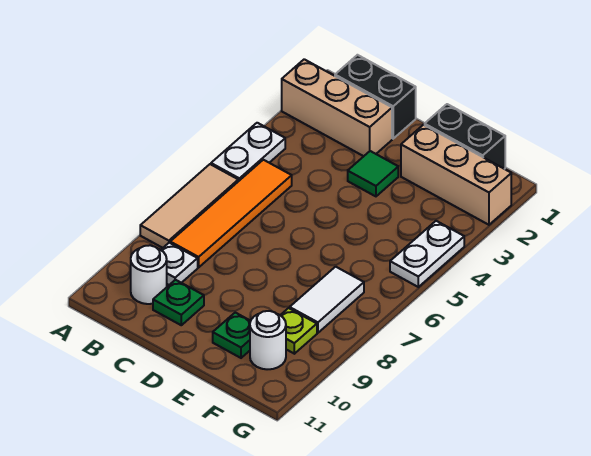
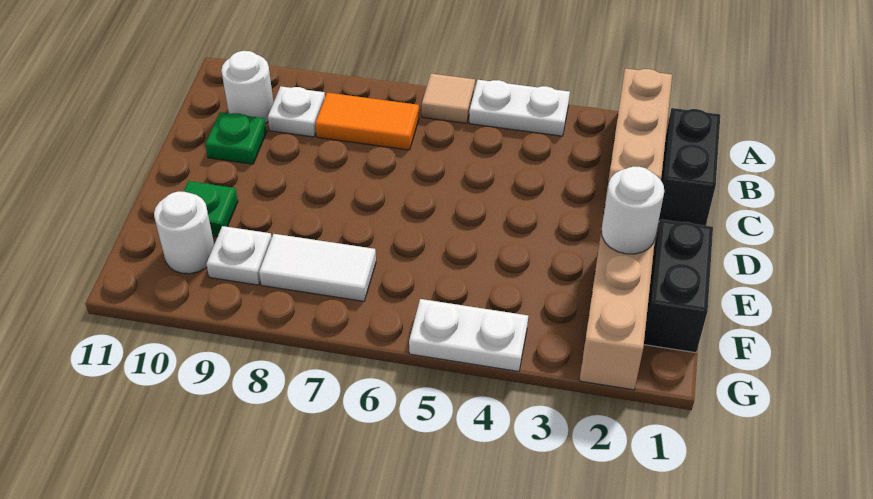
tan 1x3 tile [140,164,238,248] -> tan 1x1 tile [422,74,475,123]
orange 1x4 tile [170,160,292,267] -> orange 1x2 tile [315,93,419,150]
green 1x1 tile [348,151,398,196] -> none
none -> white 1x1 round brick [602,166,664,254]
lime 1x1 plate [280,308,317,354] -> white 1x1 plate [206,226,272,285]

